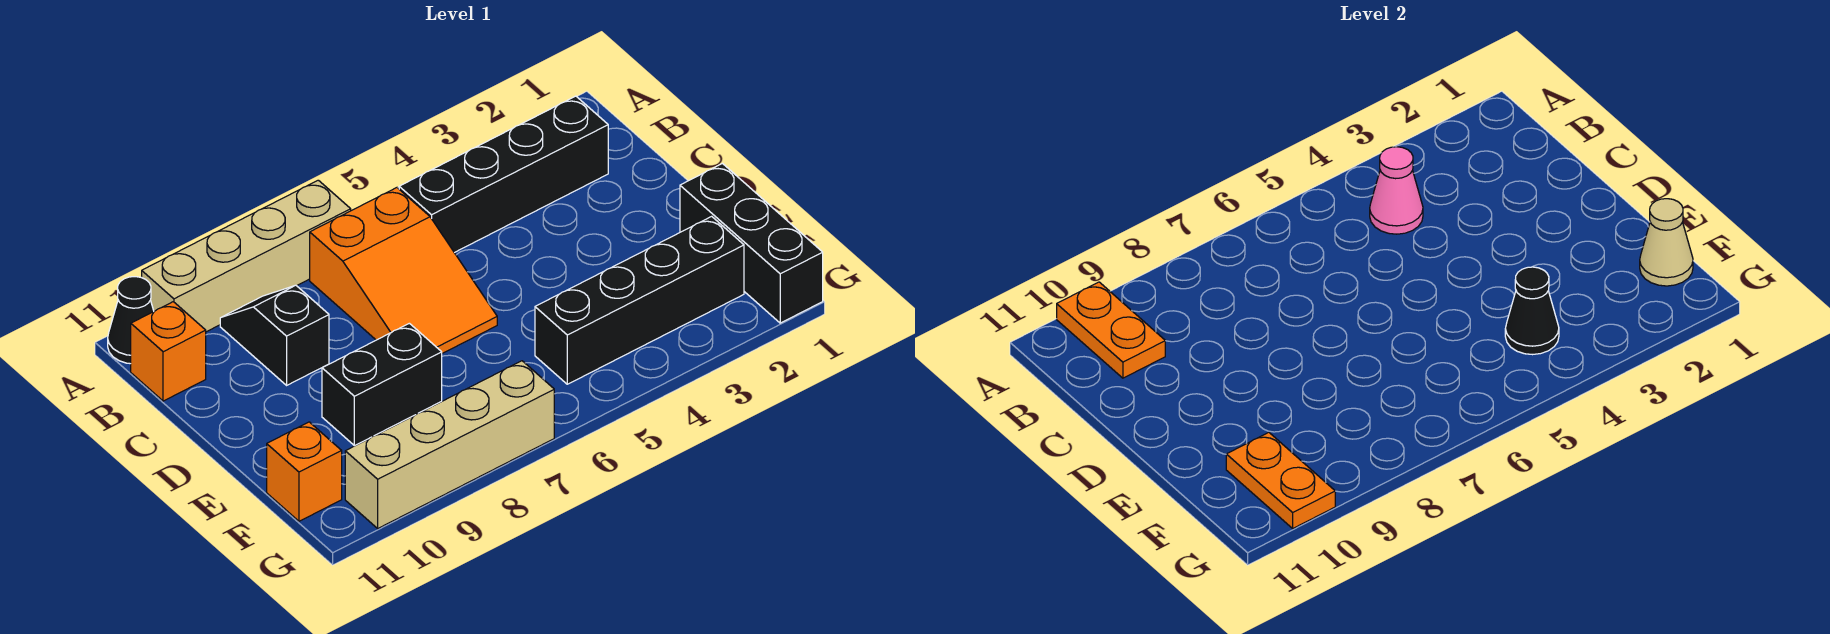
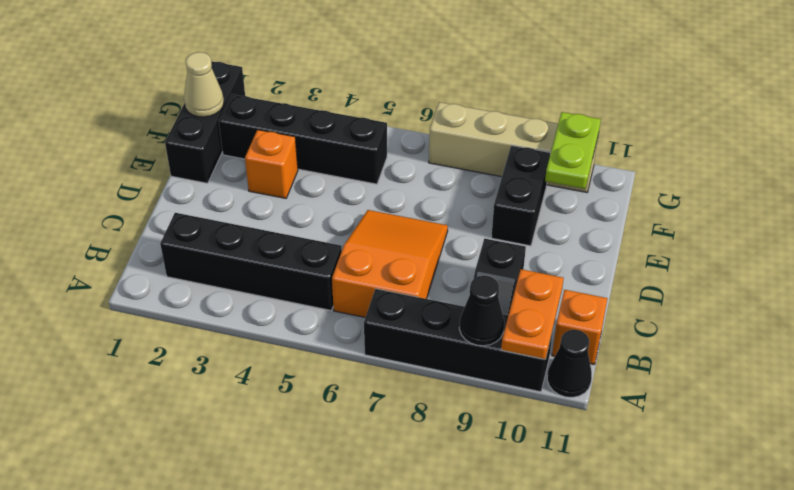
tan 1x4 brick [142,180,351,332] -> black 1x4 brick [364,289,554,392]
pink 1x1 cone [1370,147,1423,234] -> none
black 1x2 brick [322,323,442,446] -> black 1x2 brick turned to [491,145,550,246]
black 1x1 cone [1505,267,1559,355] -> black 1x1 cone moved to [459,276,504,346]
orange 1x2 plate [1226,432,1335,528] -> lime 1x2 plate [545,112,601,189]
orange 1x1 brick [267,422,342,521] -> orange 1x1 brick moved to [245,130,298,198]

